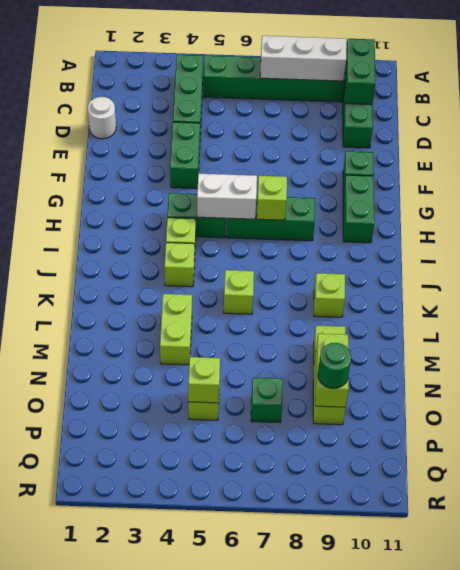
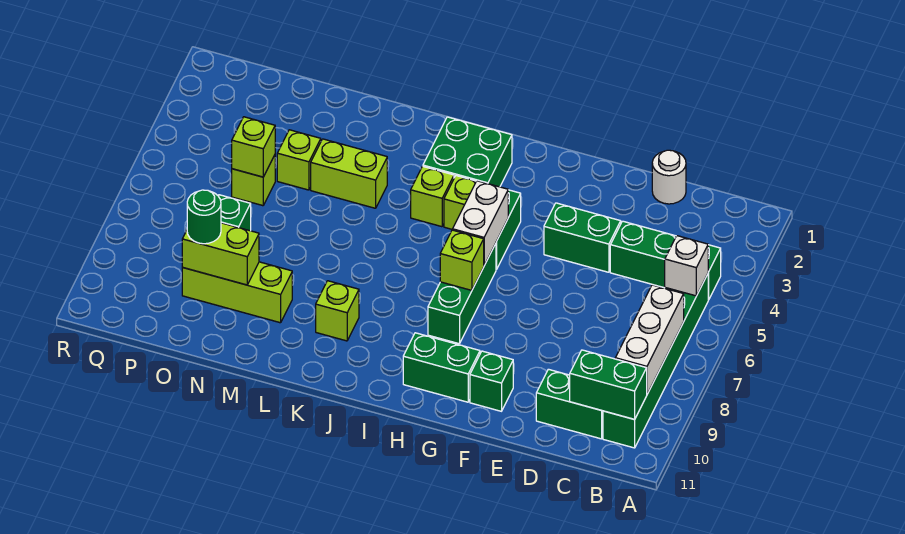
none -> white 1x1 brick [665,236,708,296]
none -> green 2x2 brick [423,117,512,187]
lime 1x1 brick [224,270,254,314] -> lime 1x1 brick moved to [277,130,321,190]

